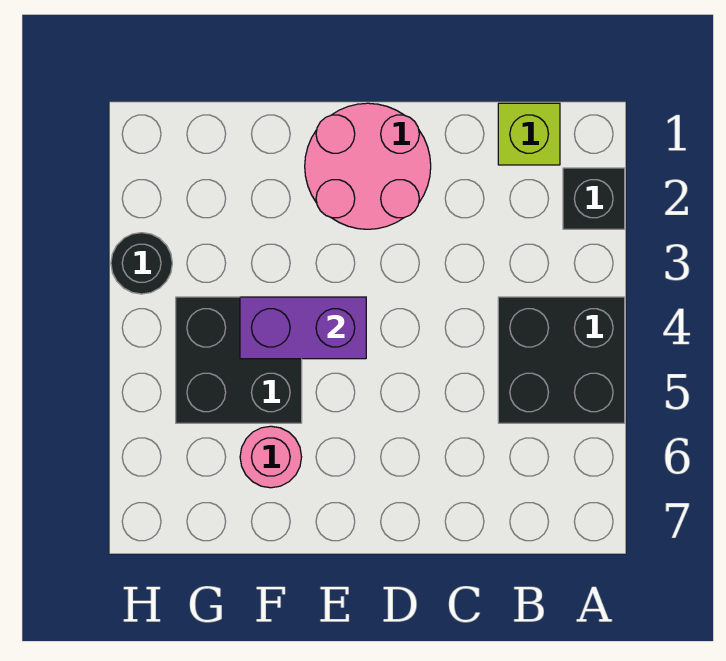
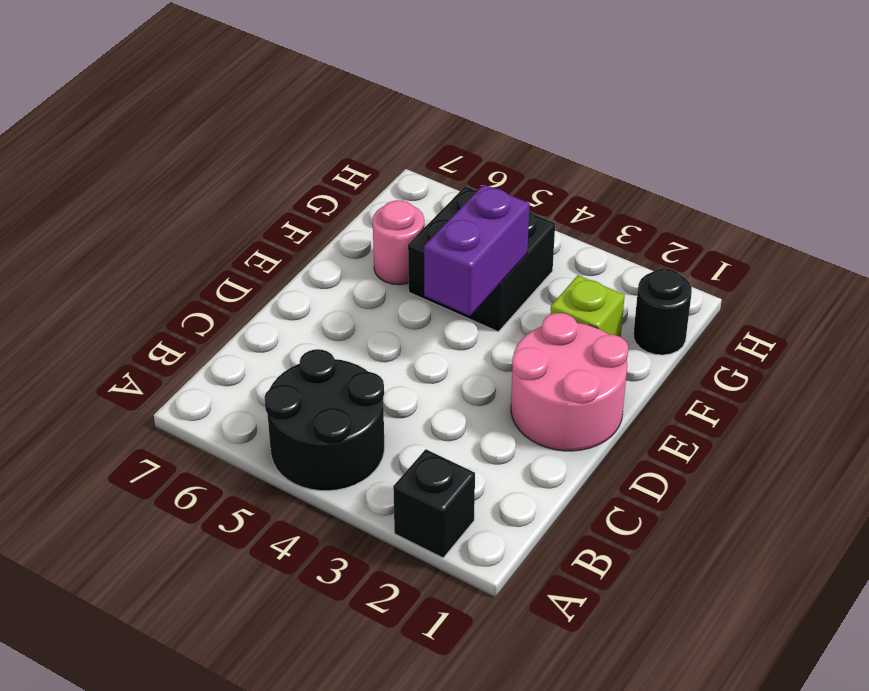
black 2x2 brick [498,297,625,423] -> black 2x2 round brick [264,349,384,491]
lime 1x1 brick [498,103,560,165] -> lime 1x1 brick moved to [550,275,625,337]
black 1x1 round brick [111,233,172,294] -> black 1x1 round brick moved to [633,268,692,355]

